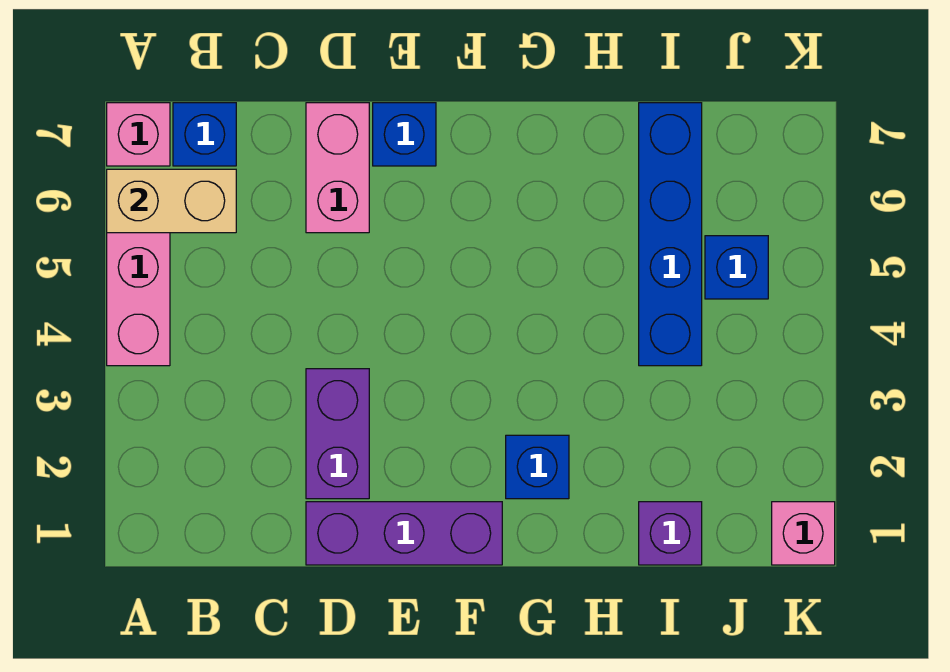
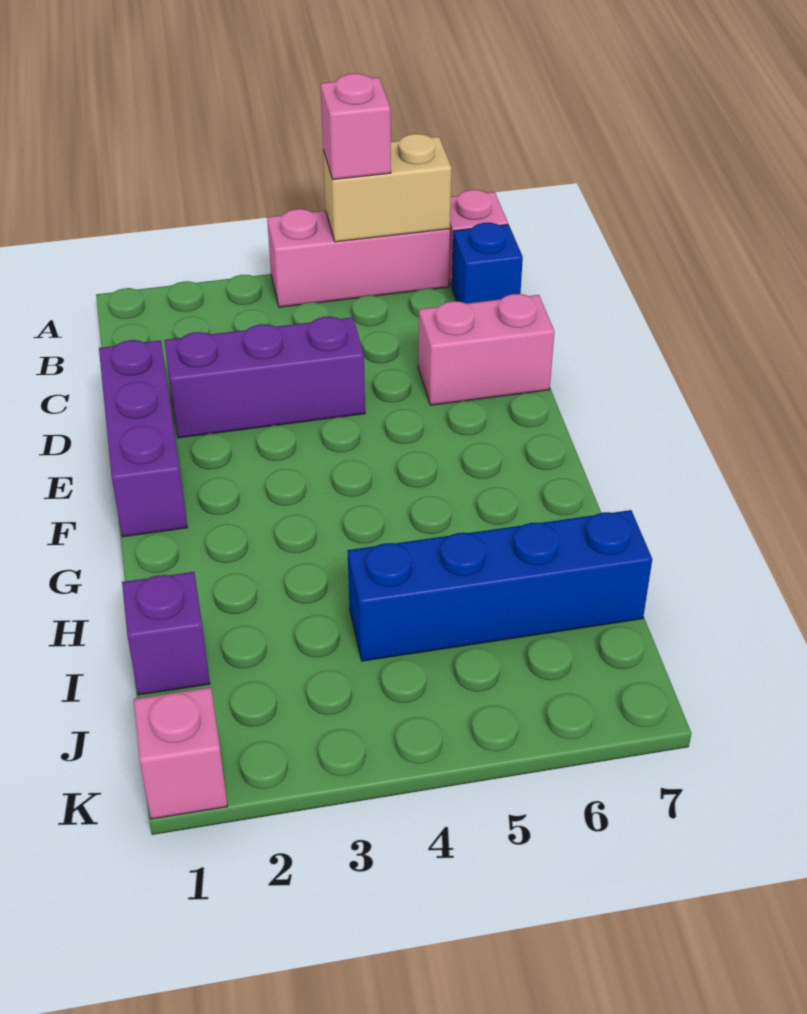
none -> pink 1x1 brick [321,74,391,179]
tan 1x2 brick [107,169,236,233] -> tan 1x2 brick turned to [323,134,451,242]
purple 1x2 brick [306,369,369,499] -> purple 1x3 brick [164,317,365,438]
blue 1x1 brick [373,103,436,166] -> none
blue 1x1 brick [506,435,569,499] -> none
blue 1x1 brick [705,236,768,299] -> none

